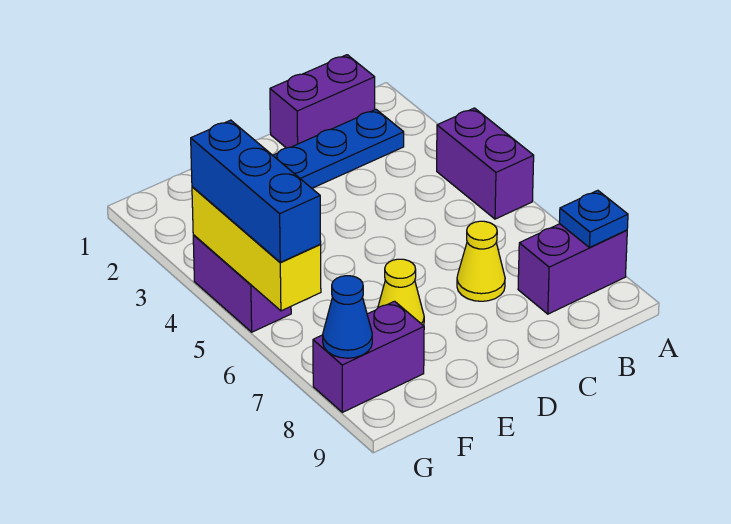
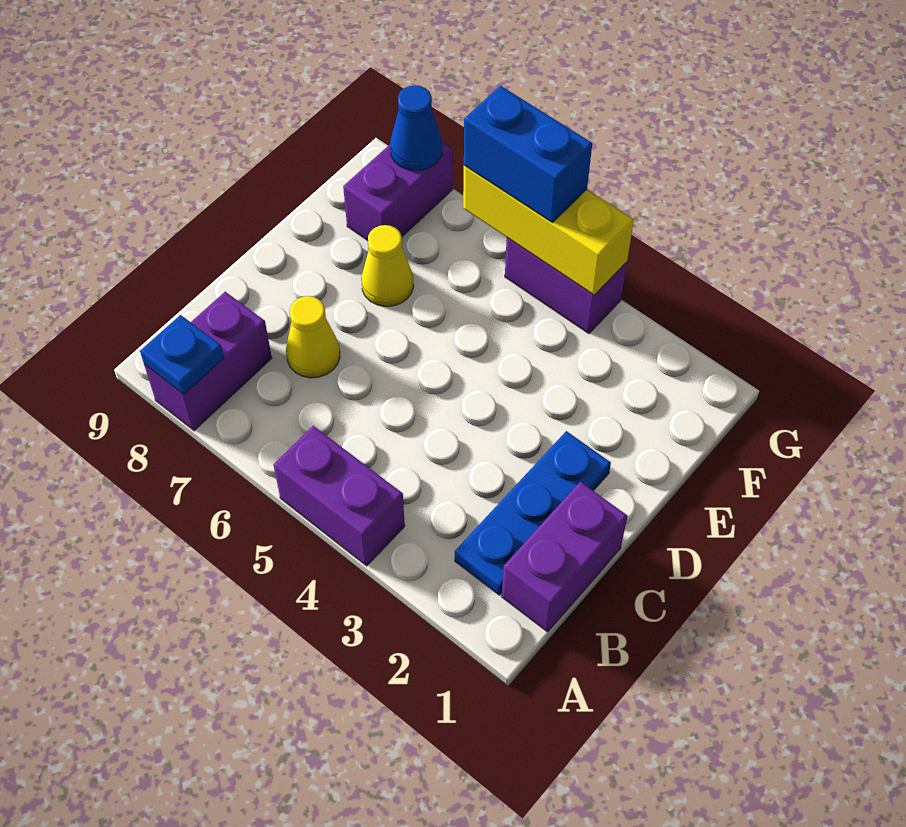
blue 1x3 brick [191,120,321,262] -> blue 1x2 brick [464,86,592,223]

